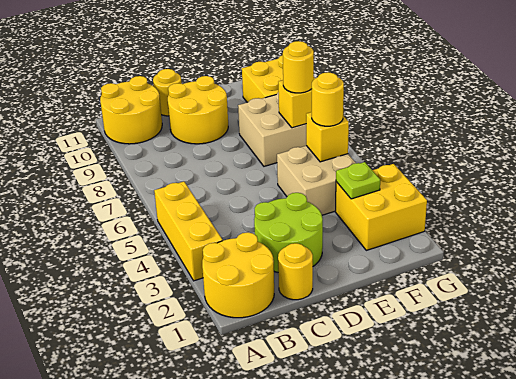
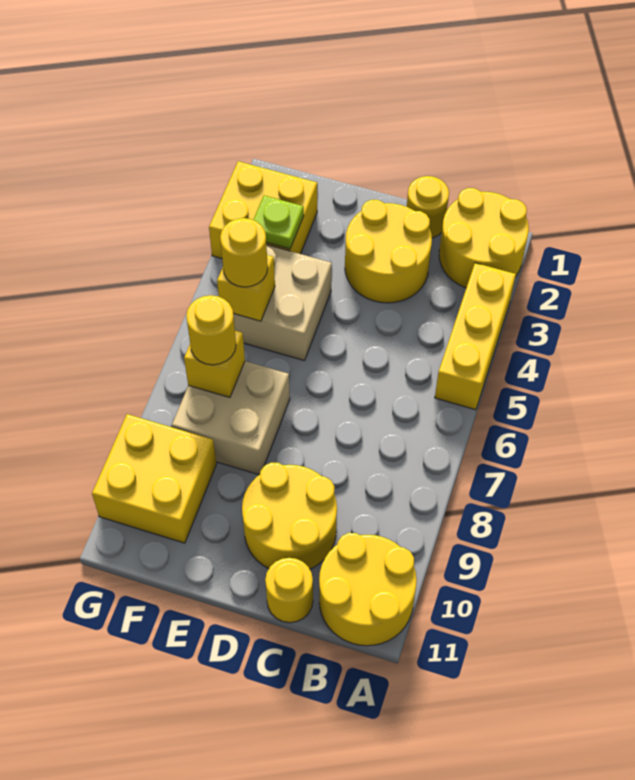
lime 2x2 round brick [254,193,323,272] -> yellow 2x2 round brick [345,200,432,303]

